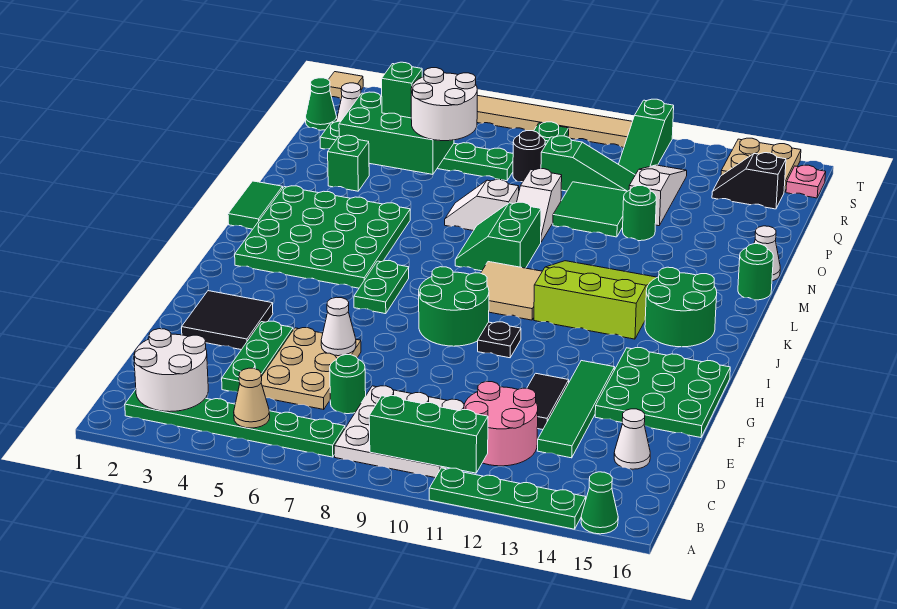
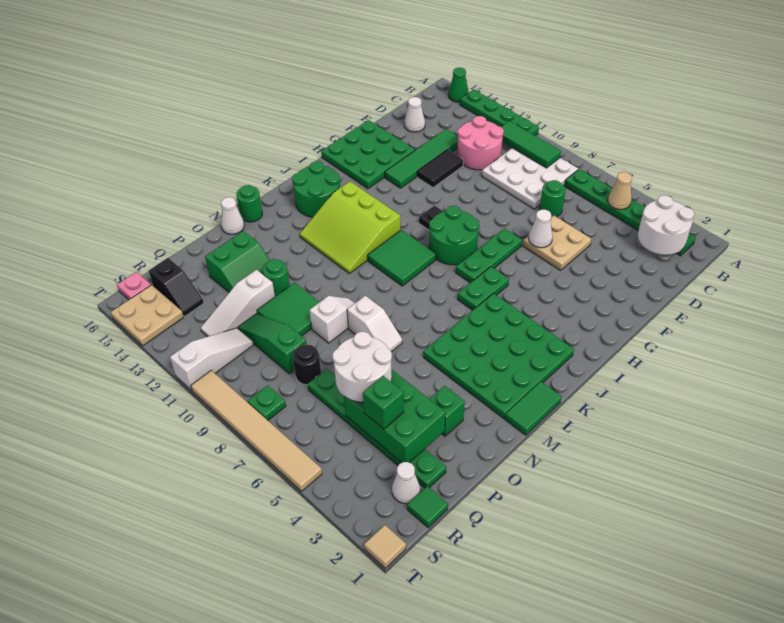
green 1x3 brick [369,396,488,473] -> green 1x3 tile [502,121,561,168]
green 1x3 plate [222,321,293,392] -> green 1x3 plate moved to [456,228,522,283]
tan 2x3 plate [261,328,361,409] -> tan 2x2 plate [523,216,591,270]
black 2x2 tile [182,291,273,350] -> none
tan 2x2 tile [481,262,542,320] -> green 2x2 tile [368,230,436,286]
green 2x2 slope [455,202,541,271] -> green 2x2 slope moved to [205,231,270,292]
green 1x1 cone [306,78,337,130] -> green 1x1 tile [407,486,448,528]
green 1x3 slope [619,99,674,175] -> white 1x3 slope [170,328,253,390]

